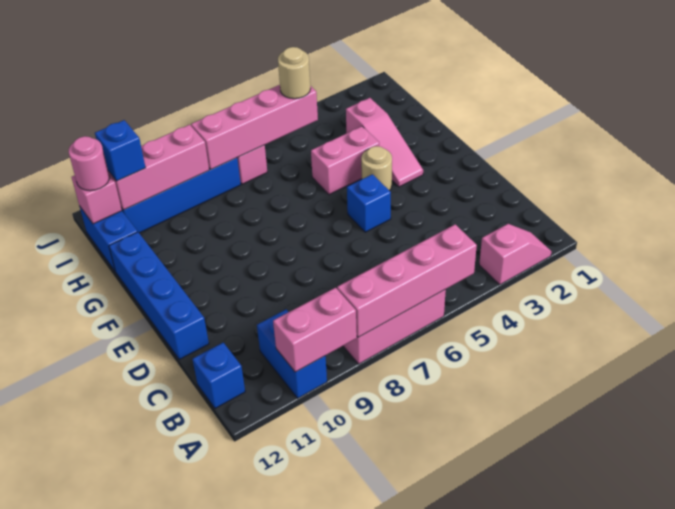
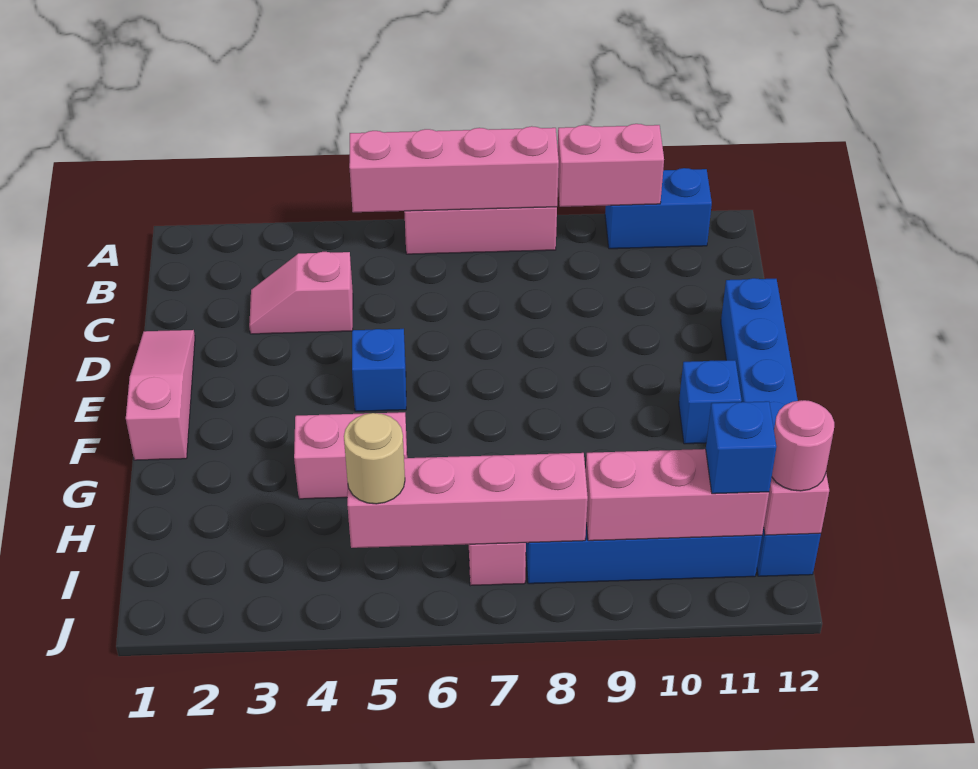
pink 1x2 slope [479,224,552,285] -> pink 1x2 slope moved to [249,252,353,334]
blue 1x2 brick [257,309,327,398] -> blue 1x2 brick turned to [605,168,712,249]
blue 1x1 brick [192,343,245,408] -> blue 1x1 brick moved to [679,360,742,444]
pink 1x3 slope [346,98,423,187] -> pink 1x3 slope moved to [126,330,195,460]
tan 1x1 round brick [361,146,392,191] -> none

